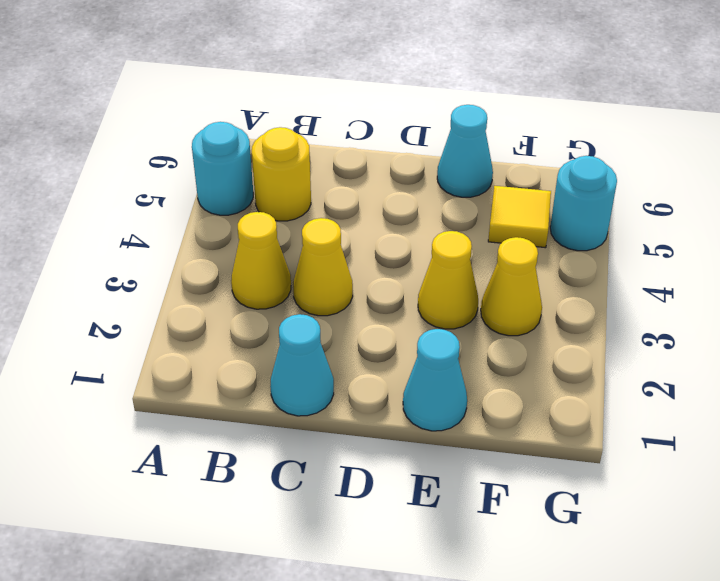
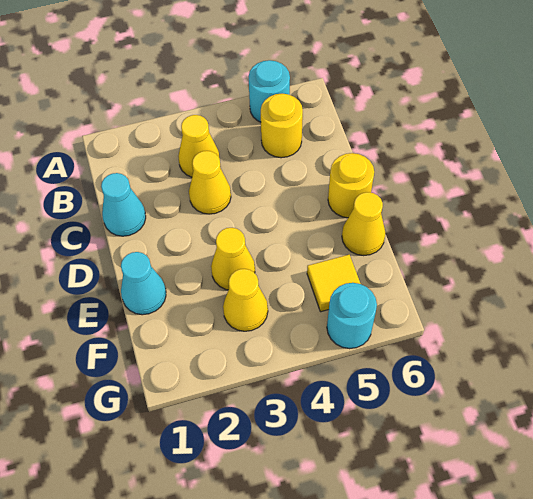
none -> yellow 1x1 round brick [328,153,374,218]
cyan 1x1 cone [437,105,493,197] -> yellow 1x1 cone [342,192,385,256]

